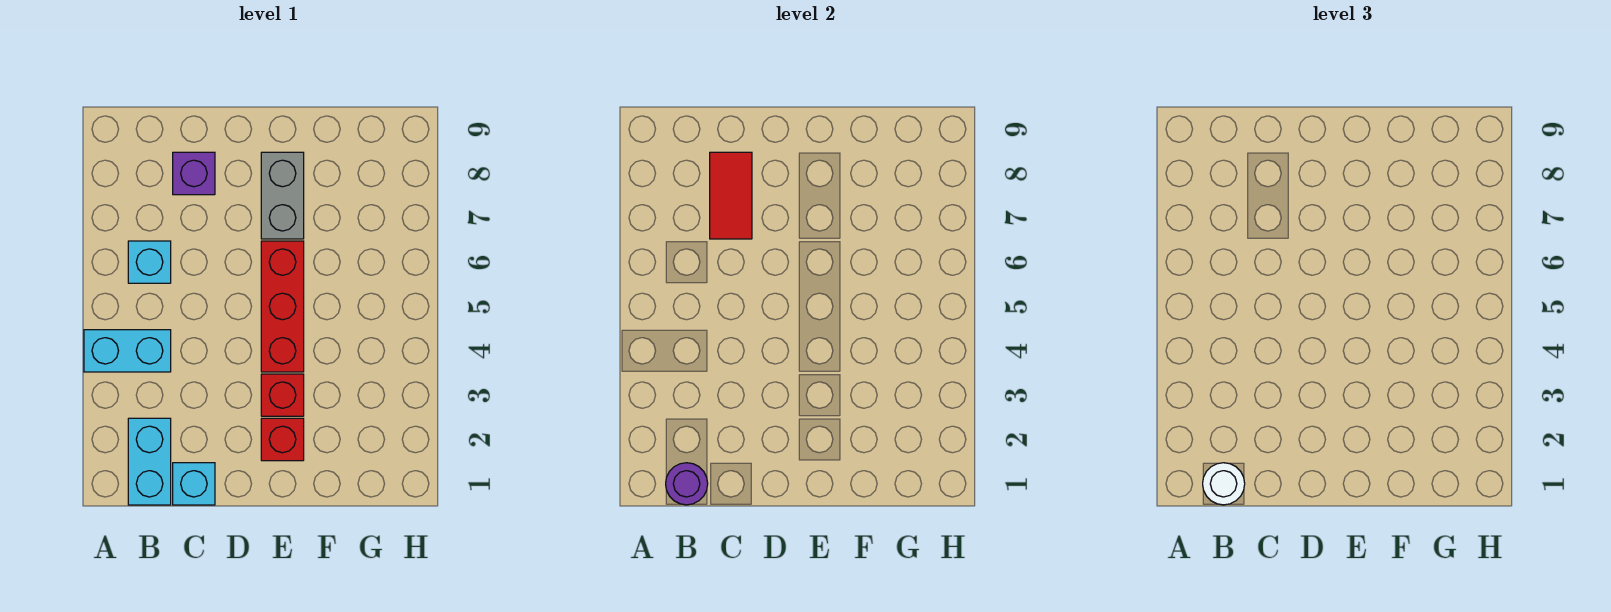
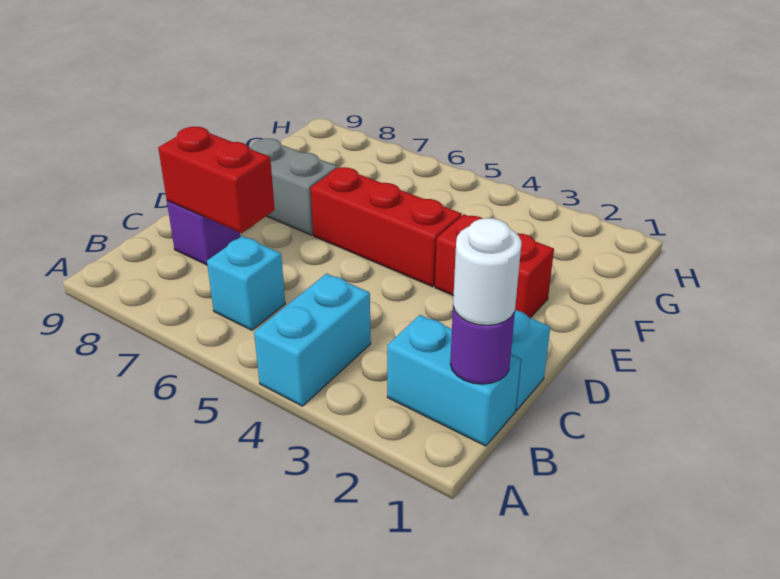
red 1x2 tile [710,152,752,239] -> red 1x2 brick [158,127,275,233]

